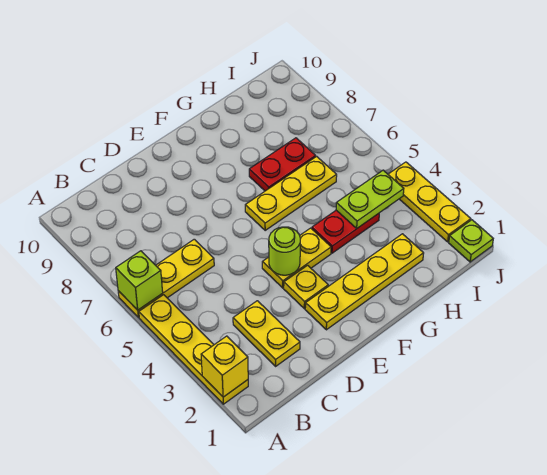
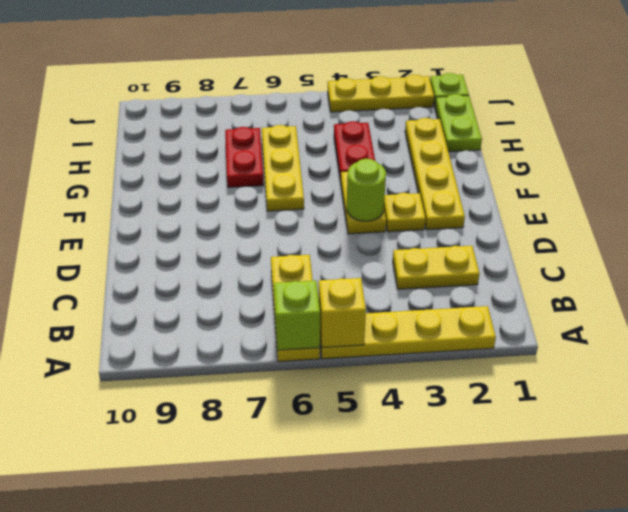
yellow 1x1 brick [201,336,248,397] -> yellow 1x1 brick moved to [319,278,366,347]
lime 1x2 plate [336,170,404,228] -> lime 1x2 plate moved to [435,94,482,152]

